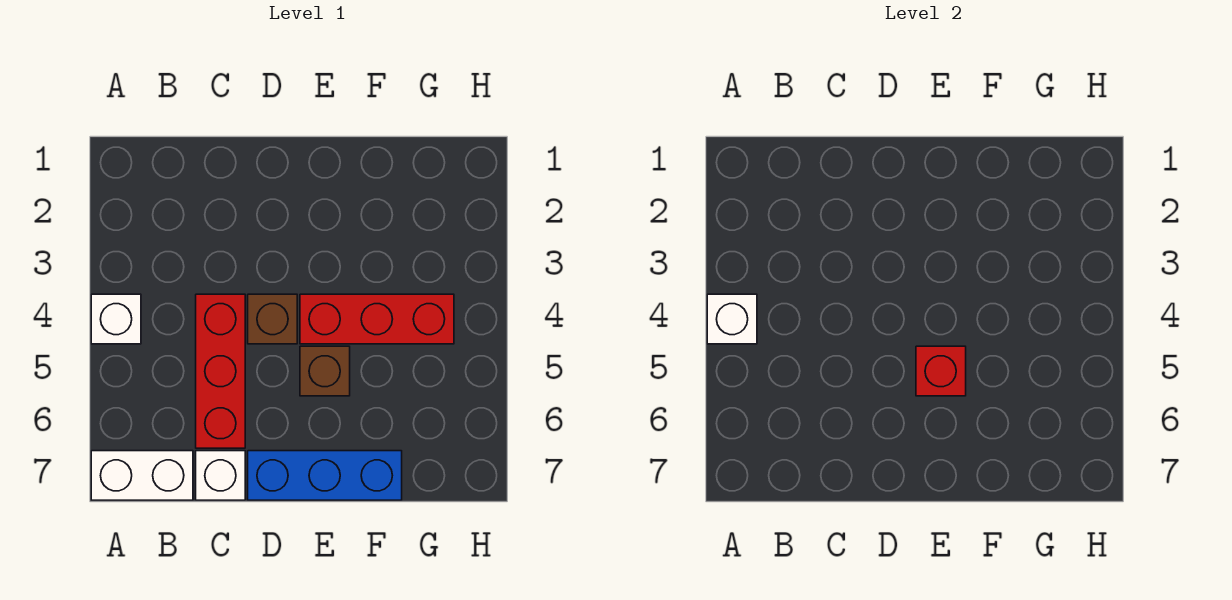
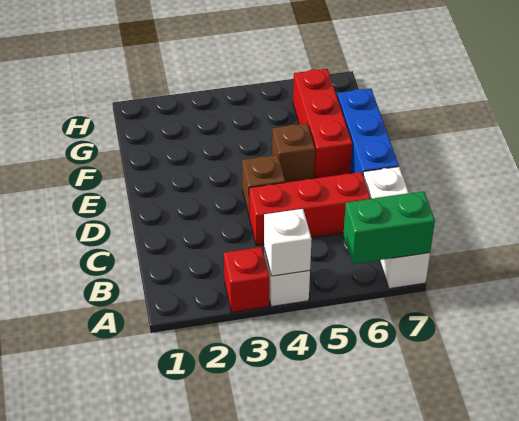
none -> green 1x2 brick [343,192,435,264]
red 1x3 brick [300,294,454,344] -> red 1x3 brick moved to [293,69,352,178]
red 1x1 brick [916,346,966,396] -> red 1x1 brick moved to [224,247,269,313]

